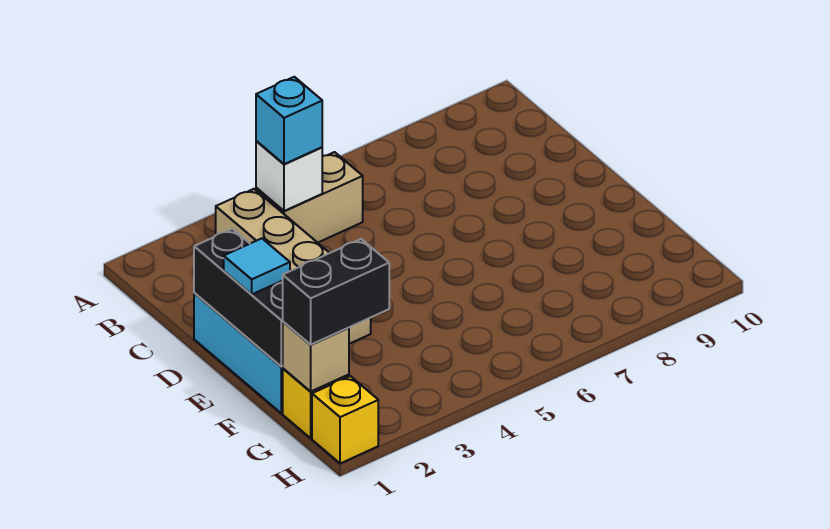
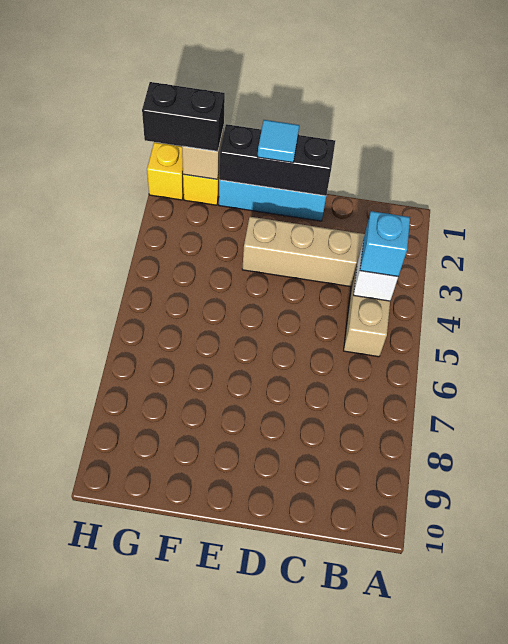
black 1x2 brick [283,239,389,345] -> black 1x2 brick turned to [142,82,225,151]

